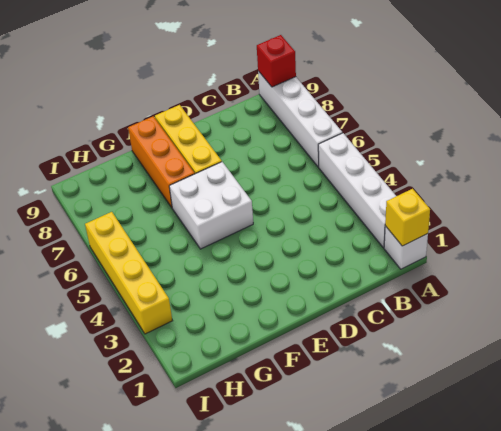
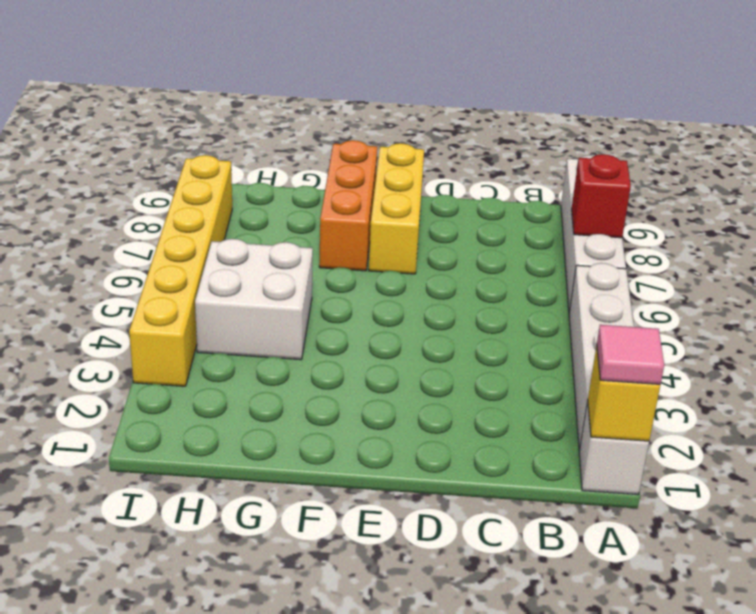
none -> pink 1x1 tile [597,325,664,384]
red 1x1 brick [257,35,296,87] -> red 1x1 brick moved to [572,154,631,238]
white 2x2 brick [169,162,253,249] -> white 2x2 brick moved to [195,239,313,360]
yellow 1x4 brick [85,212,172,334] -> yellow 1x6 brick [129,155,232,386]

